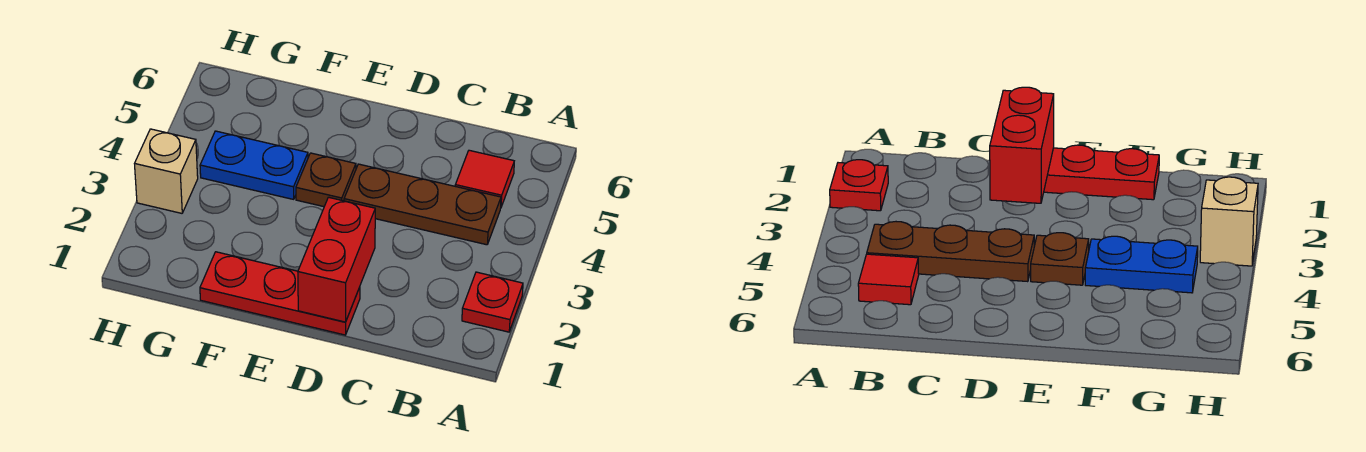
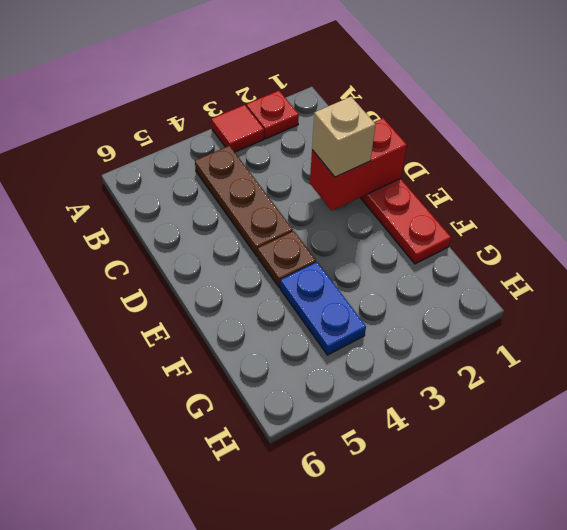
red 1x1 tile [455,150,514,207] -> red 1x1 tile moved to [212,105,264,152]
tan 1x1 brick [135,129,198,213] -> tan 1x1 brick moved to [312,97,376,177]

